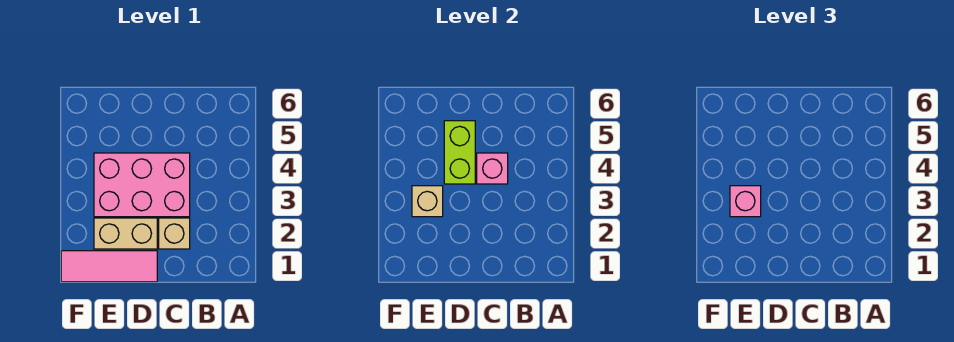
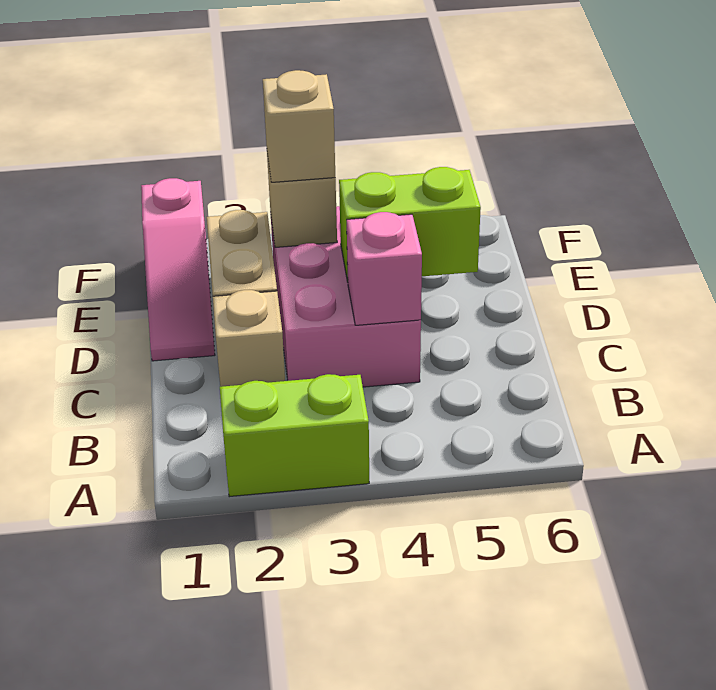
none -> lime 1x2 brick [220,374,369,497]
pink 1x3 tile [61,251,157,282] -> pink 1x3 slope [141,178,215,361]
pink 1x1 brick [730,186,761,217] -> tan 1x1 brick [263,70,335,182]

